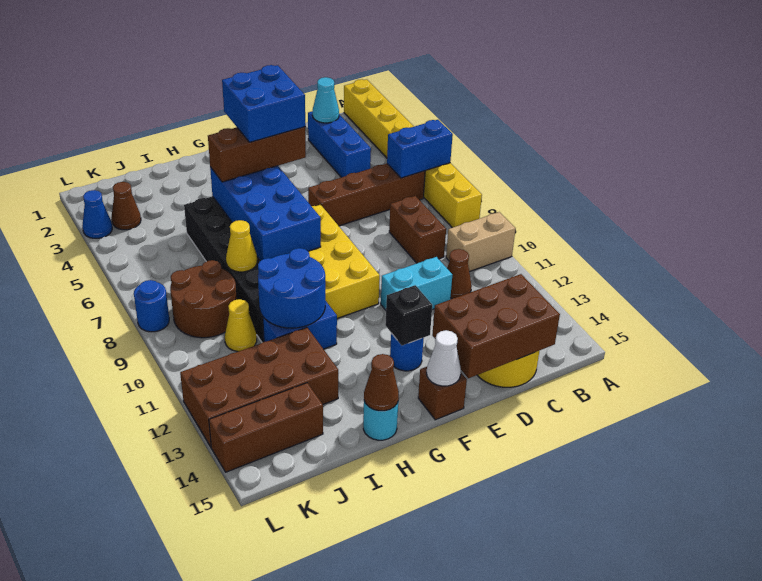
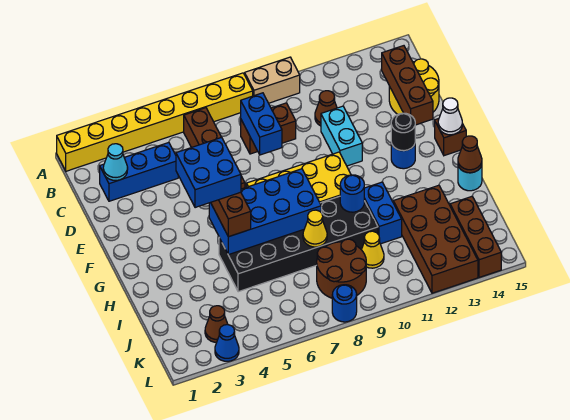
blue 1x2 brick [387,120,453,178] -> blue 1x2 brick moved to [241,93,282,155]
tan 1x2 brick [446,212,516,272] -> tan 1x2 brick turned to [245,57,300,103]
brown 2x3 brick [432,274,560,378] -> brown 1x3 brick [382,46,433,125]
black 1x1 brick [385,285,432,345] -> black 1x1 round brick [391,113,415,151]
blue 2x2 round brick [258,248,325,328] -> blue 1x1 round brick [340,175,364,212]

